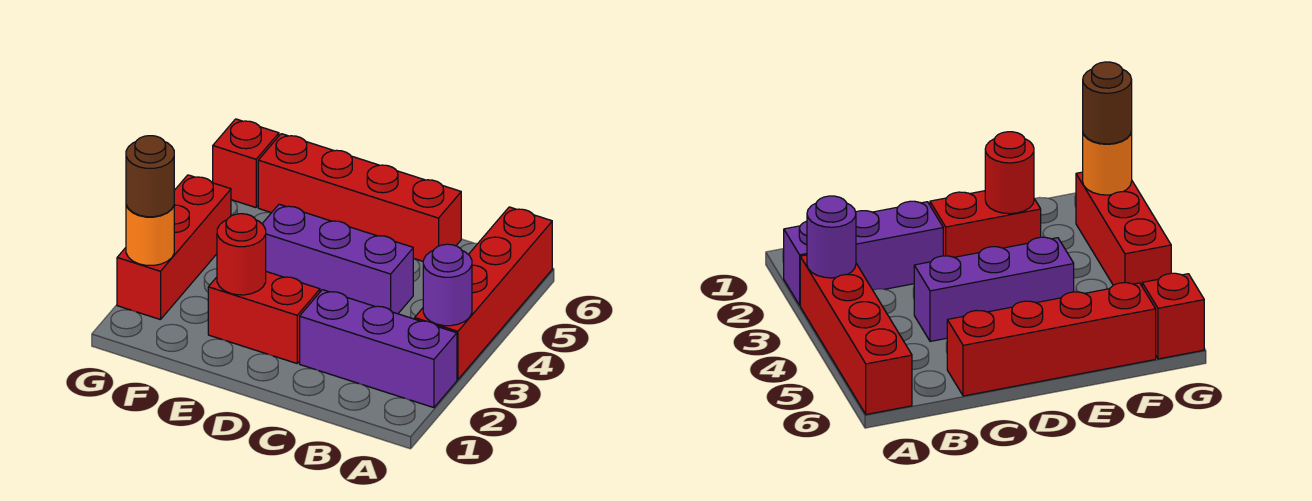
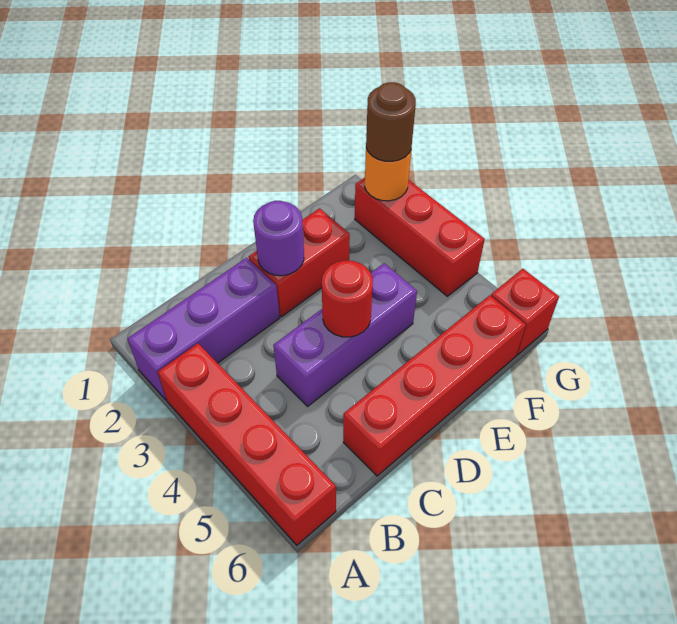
purple 1x1 round brick [423,244,472,326] -> purple 1x1 round brick moved to [253,201,304,276]
red 1x1 round brick [217,214,266,295] -> red 1x1 round brick moved to [322,260,373,337]

